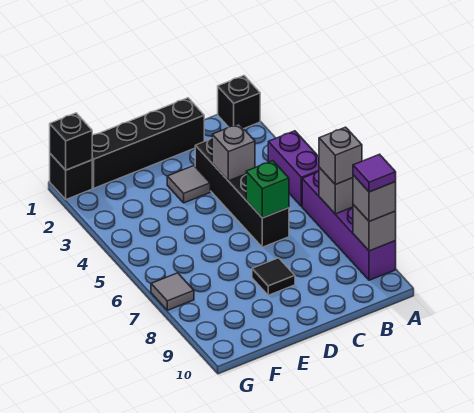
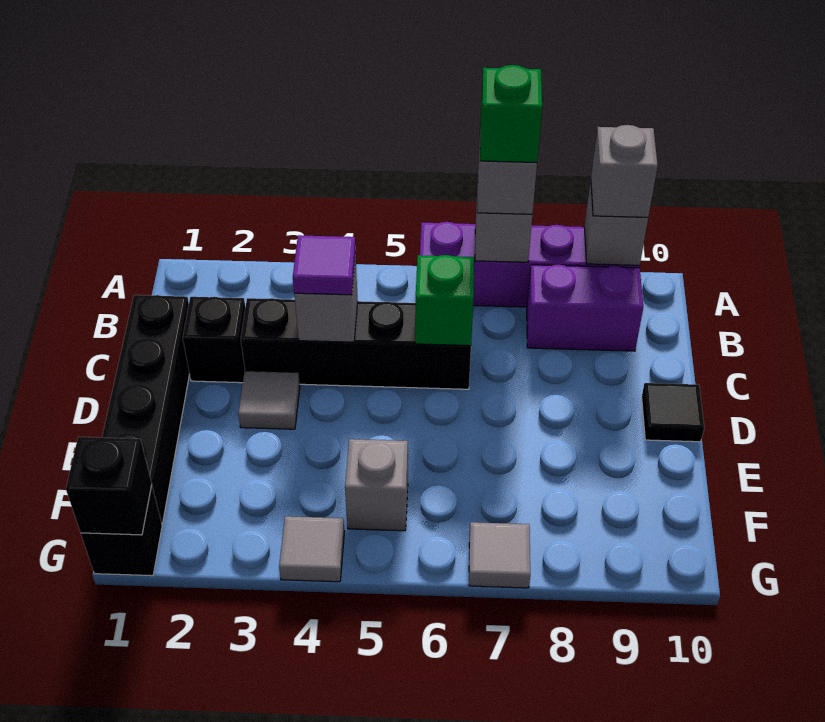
black 1x1 brick [218,76,260,128] -> black 1x1 brick moved to [183,297,245,383]
purple 1x2 brick [268,131,319,206] -> purple 1x2 brick moved to [527,265,643,351]
none -> green 1x1 brick [480,65,542,163]
purple 1x1 tile [353,154,396,192] -> purple 1x1 tile moved to [293,235,356,295]
black 1x1 tile [252,258,295,295] -> black 1x1 tile moved to [642,383,704,442]
none -> grey 1x1 brick [345,439,408,531]
none -> grey 1x1 tile [279,516,345,582]

